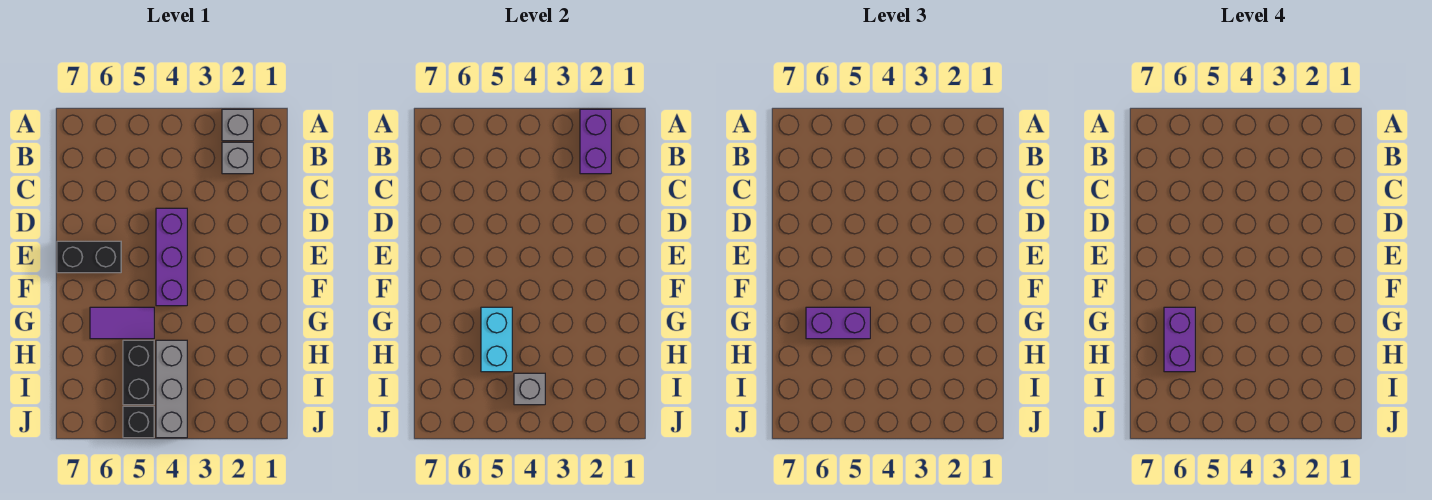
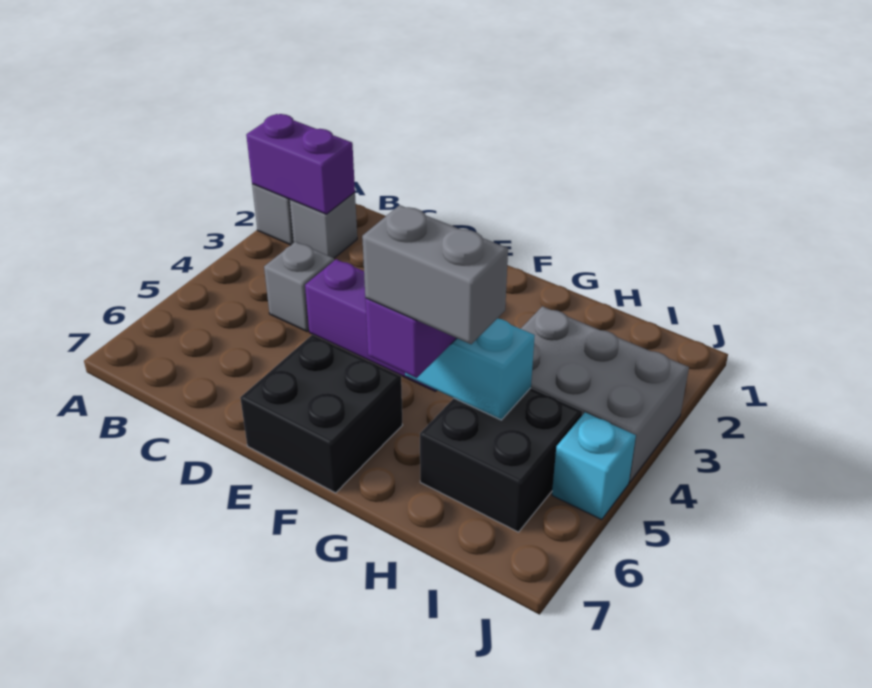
black 1x2 brick [57,241,121,273] -> black 2x2 brick [240,335,402,493]
purple 1x2 tile [90,307,154,339] -> none
purple 1x2 brick [1164,307,1195,372] -> grey 1x2 brick [362,205,508,344]
grey 1x3 brick [156,340,187,438] -> grey 2x3 brick [521,306,689,482]
black 1x2 brick [123,340,154,405] -> black 2x2 brick [420,388,582,532]
grey 1x1 brick [514,373,545,405] -> grey 1x1 brick moved to [264,242,334,331]
black 1x1 brick [123,406,154,438] -> cyan 1x1 brick [552,413,636,520]

